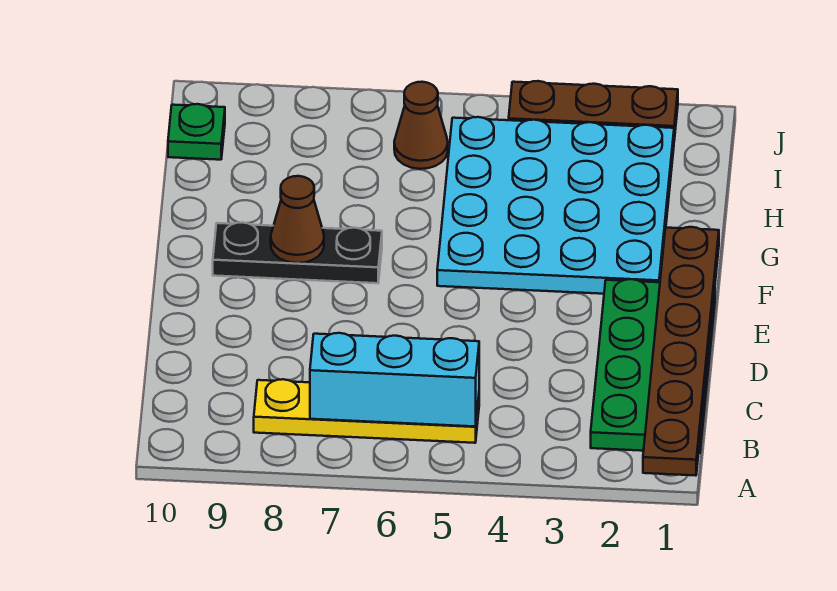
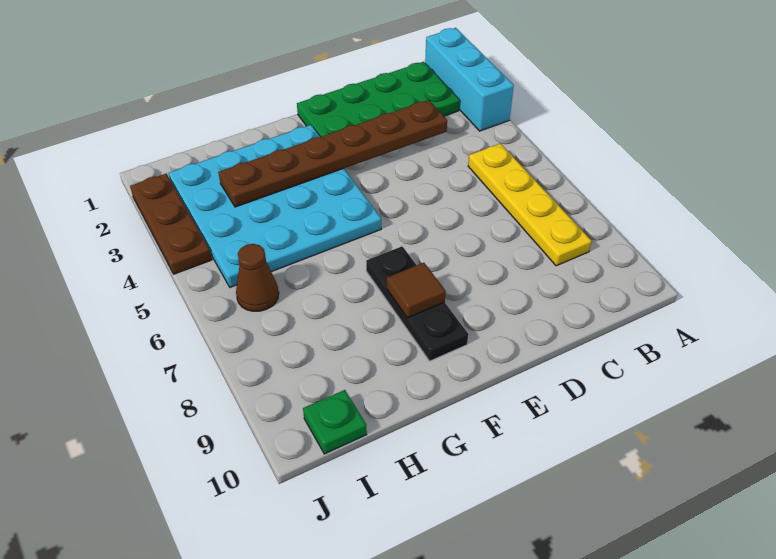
brown 1x6 plate [643,227,719,476] -> brown 1x6 plate moved to [218,100,447,207]
cyan 1x3 brick [310,333,479,427] -> cyan 1x3 brick moved to [425,28,514,131]
brown 1x1 cone [271,176,324,263] -> brown 1x1 tile [387,263,446,318]

